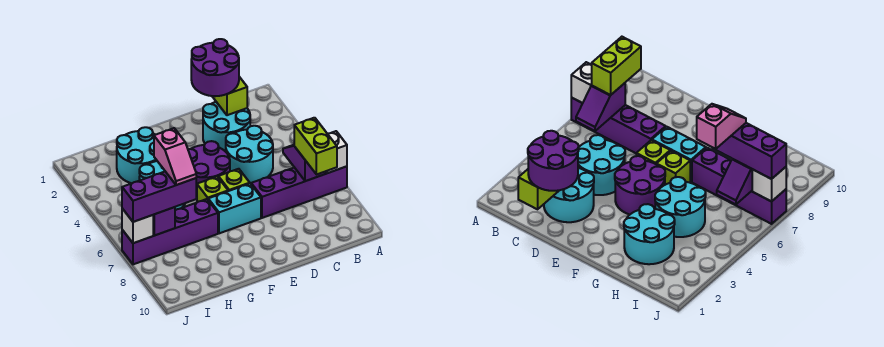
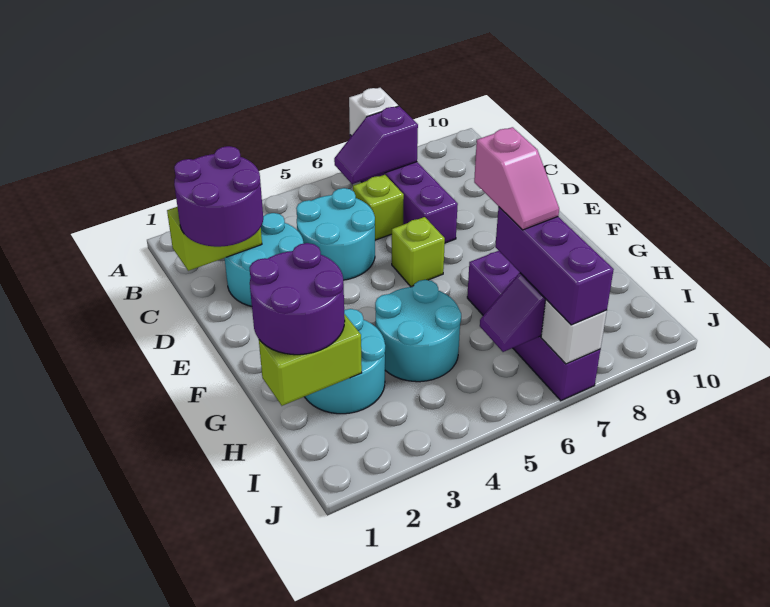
lime 1x2 brick [294,118,337,175] -> lime 1x2 brick moved to [259,314,362,406]
purple 2x2 round brick [188,141,230,197] -> purple 2x2 round brick moved to [250,243,345,355]
cyan 1x2 brick [208,184,261,233] -> none
lime 1x1 brick [197,177,228,202] -> lime 1x1 brick moved to [353,175,404,240]
pink 1x2 slope [154,128,196,185] -> pink 1x2 slope turned to [474,127,559,230]

